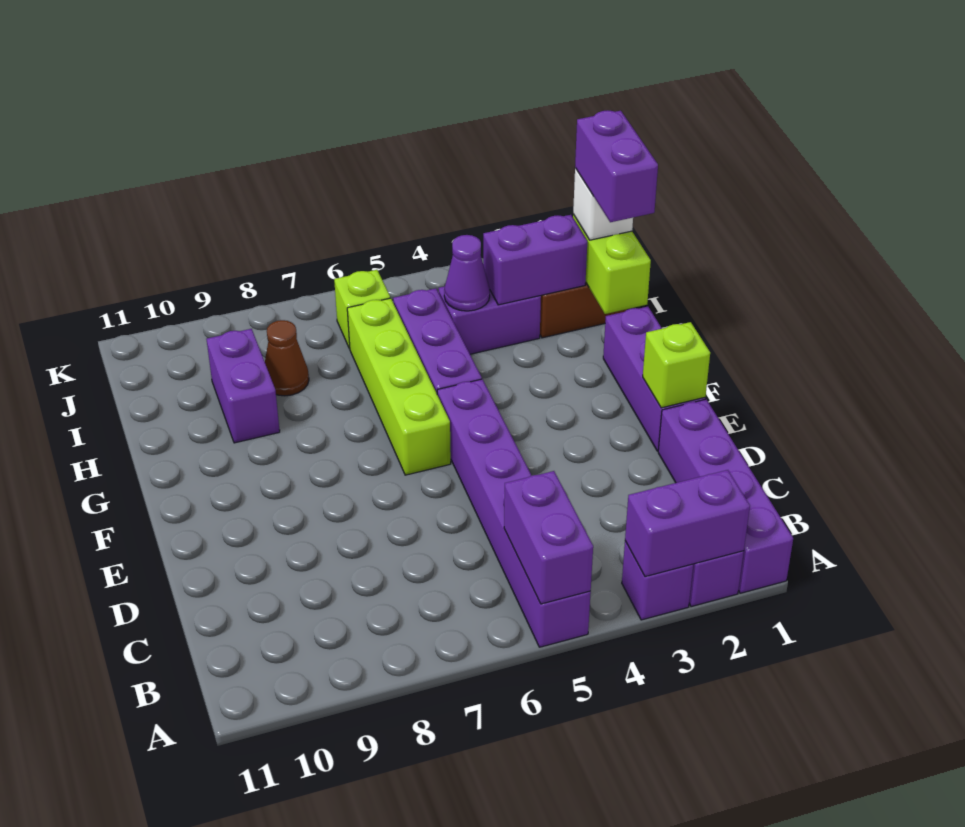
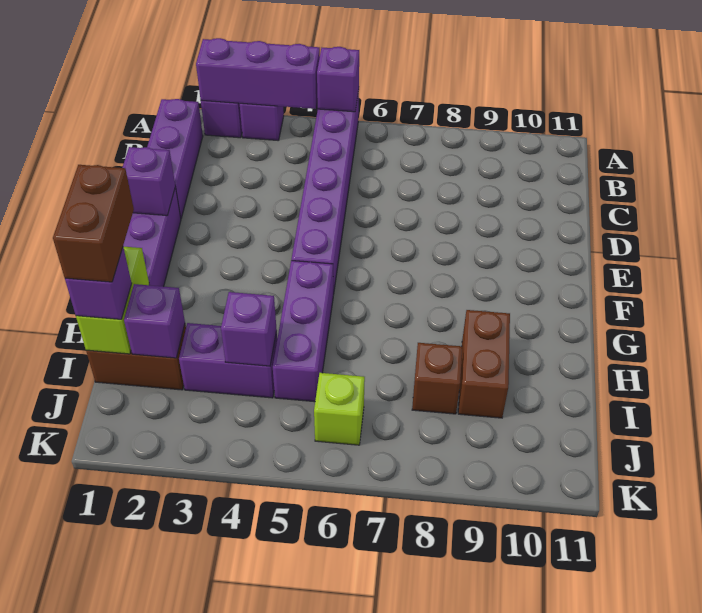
purple 1x4 brick [658,399,793,593] -> purple 1x3 brick [147,99,203,218]
purple 1x2 brick [625,470,750,577] -> purple 1x3 brick [196,38,320,109]
purple 1x2 brick [504,471,593,604] -> purple 1x1 brick [317,47,359,112]
lime 1x1 brick [643,322,710,408] -> purple 1x1 brick [122,147,175,216]
lime 1x4 brick [347,298,451,475] -> none
purple 1x2 brick [575,110,658,222] -> brown 1x2 brick [53,165,134,282]
purple 1x2 brick [207,329,280,443] -> brown 1x2 brick [458,310,510,418]
white 1x1 brick [573,168,633,240] -> purple 1x1 brick [65,247,132,319]
purple 1x2 brick [483,215,587,305] -> purple 1x1 brick [124,284,185,358]
purple 1x1 cone [444,235,490,311] -> purple 1x1 brick [221,292,277,366]
brown 1x1 cone [265,320,309,396] -> brown 1x1 brick [412,343,462,414]

